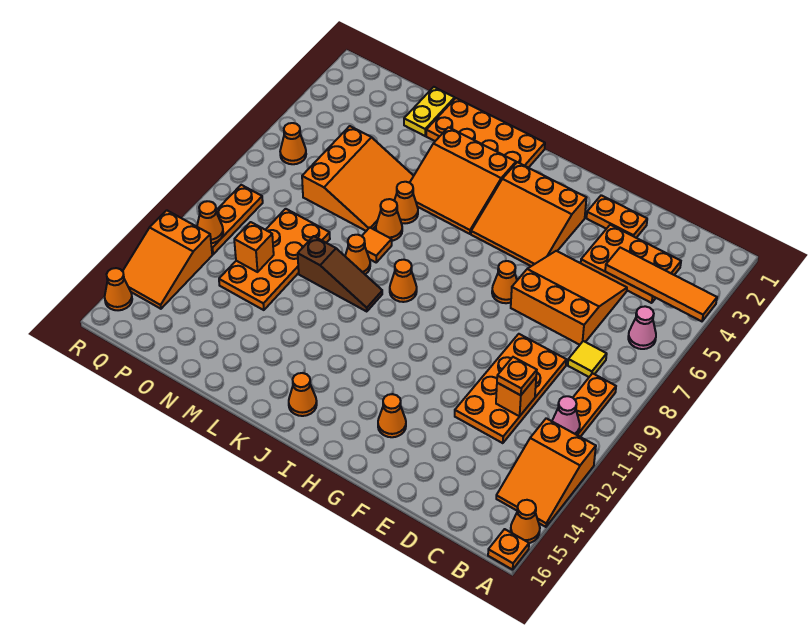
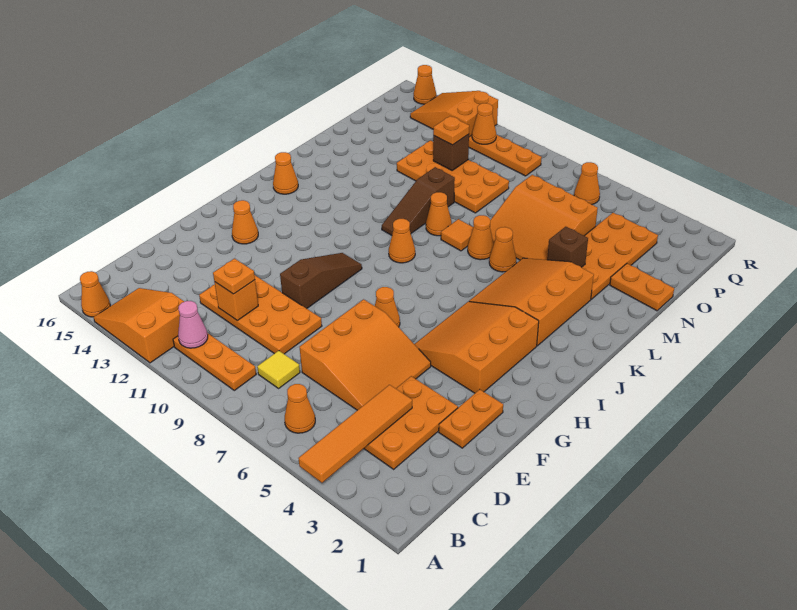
orange 1x1 plate [488,529,529,570] -> orange 1x1 plate moved to [433,116,469,145]
pink 1x1 cone [628,306,656,349] -> orange 1x1 cone [285,384,315,433]
none -> brown 1x3 slope [280,253,362,308]
orange 2x4 plate [426,98,545,168] -> orange 2x4 plate moved to [582,213,658,299]
none -> brown 1x1 brick [547,227,588,267]
yellow 1x2 plate [404,87,455,136] -> orange 1x2 plate [610,264,674,311]
orange 1x1 brick [234,222,274,272] -> brown 1x1 brick [433,134,469,170]

